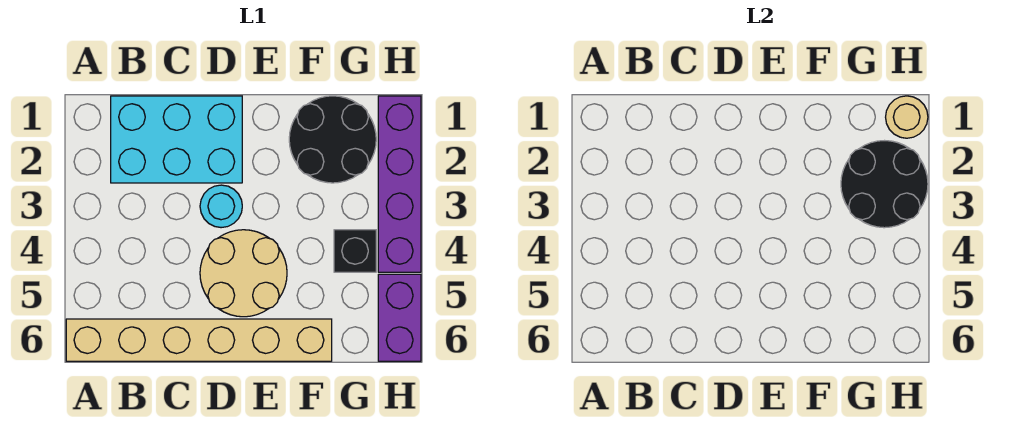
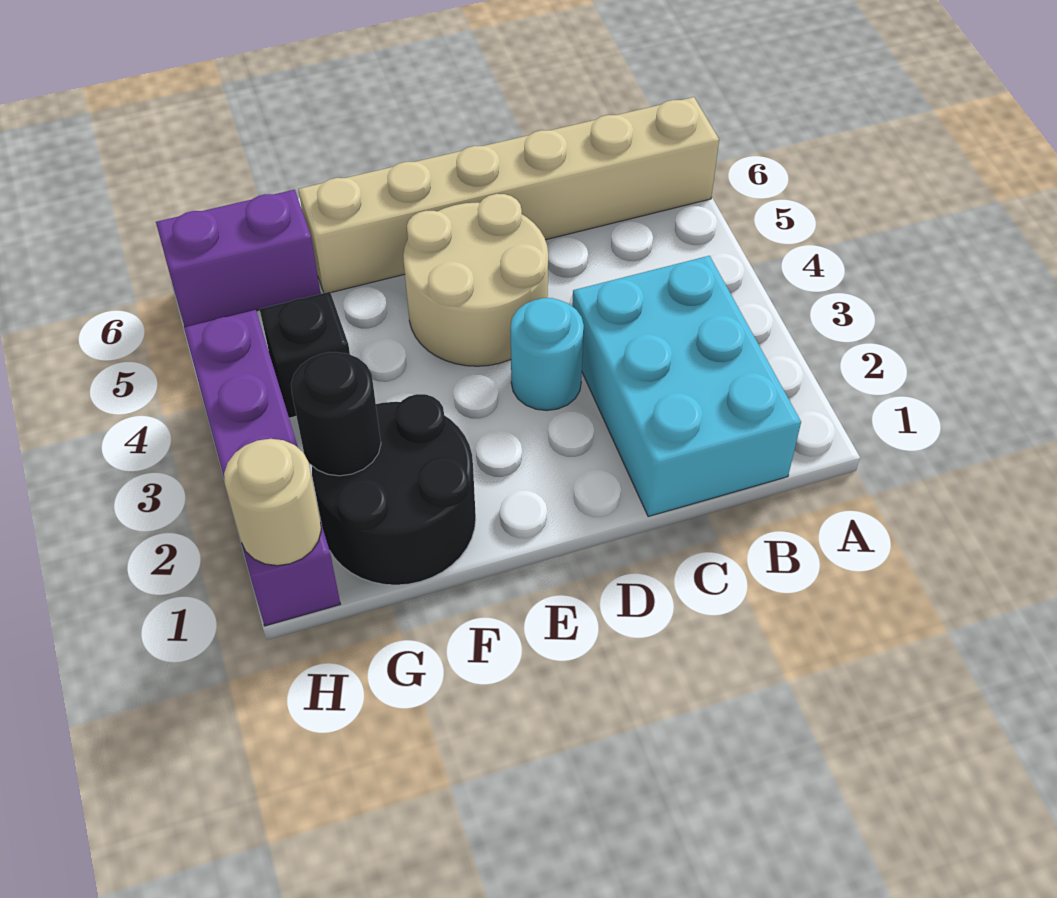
cyan 2x3 brick [111,96,242,183] -> cyan 2x3 brick turned to [572,256,801,517]
black 2x2 round brick [841,141,928,228] -> black 1x1 round brick [291,352,381,476]
purple 1x2 brick [378,274,421,361] -> purple 1x2 brick turned to [156,190,321,327]

